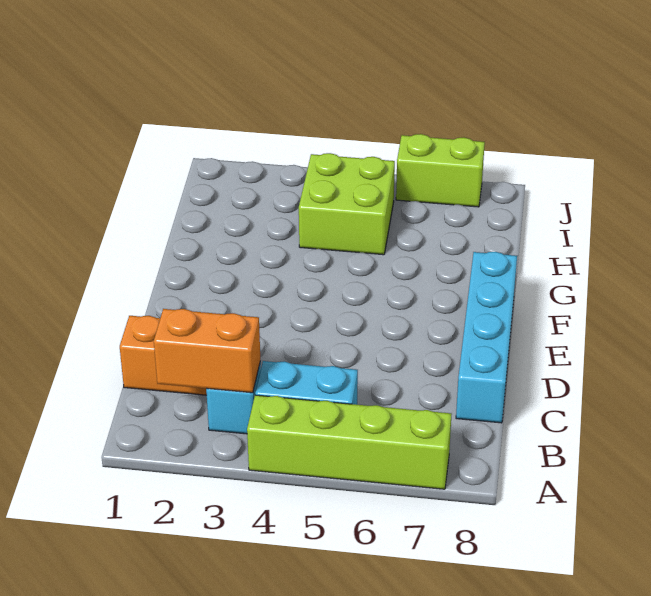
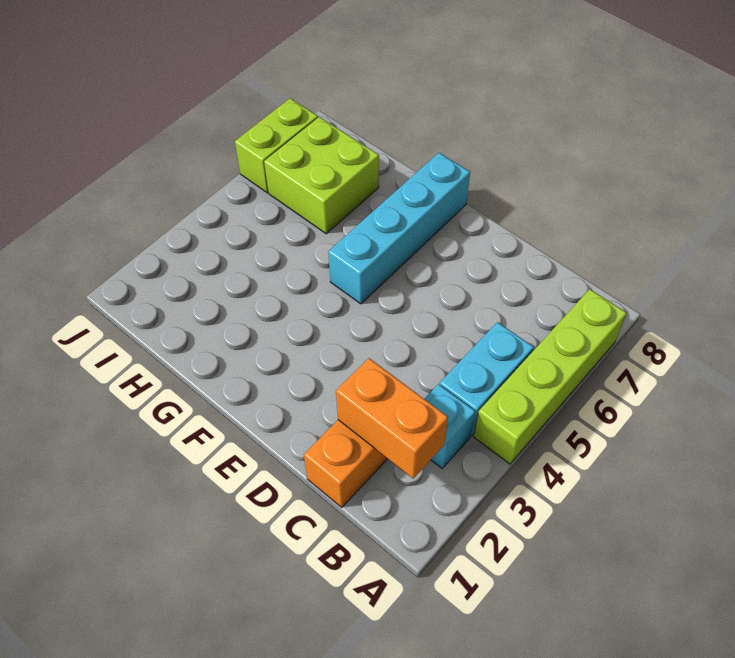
orange 1x2 brick [154,309,260,393] -> orange 1x2 brick turned to [336,358,448,478]
cyan 1x4 brick [456,252,517,423] -> cyan 1x4 brick turned to [328,153,470,304]
lime 2x2 brick [299,153,395,255] -> lime 2x2 brick moved to [264,117,379,234]

